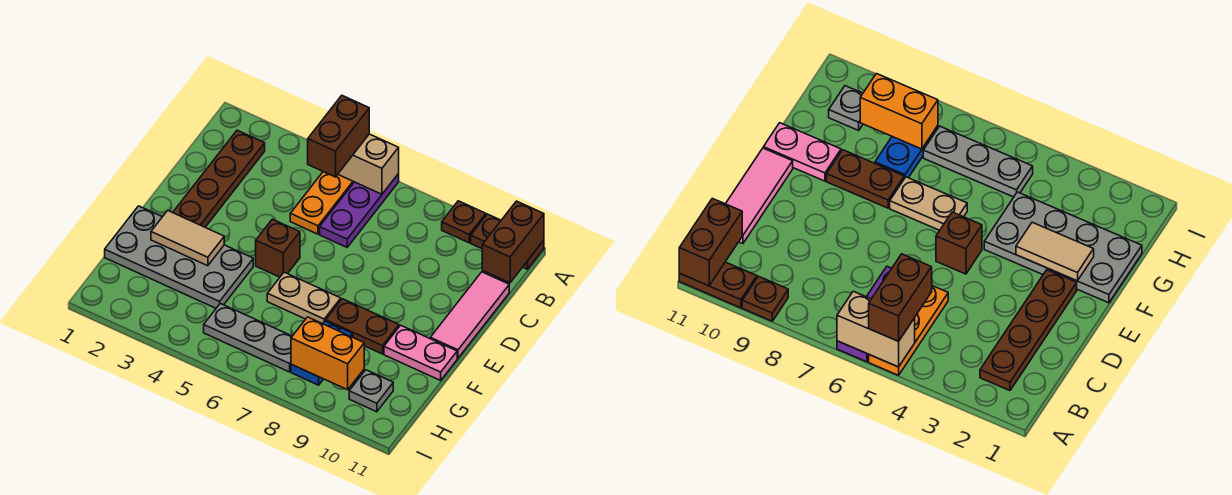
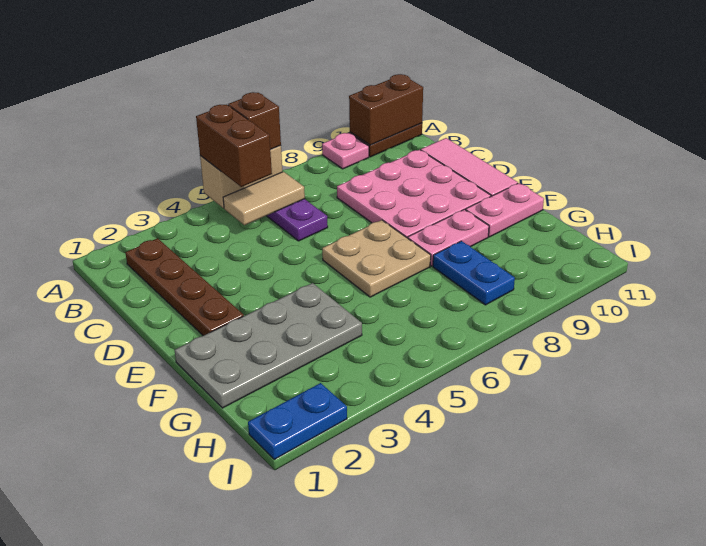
orange 1x3 plate [290,172,354,234] -> none
brown 1x1 plate [442,201,486,243] -> pink 1x1 plate [322,133,369,169]
brown 1x2 brick [482,201,544,283] -> brown 1x2 brick turned to [349,74,423,145]
none -> pink 3x3 plate [337,150,491,238]
brown 1x1 brick [256,219,300,277] -> brown 1x1 brick moved to [228,92,281,150]
tan 1x2 tile [151,210,224,266] -> tan 1x2 tile moved to [223,172,305,225]
tan 1x2 plate [267,272,341,324] -> tan 2x2 plate [322,220,431,297]
brown 1x2 plate [326,299,399,354] -> pink 1x2 plate [408,209,489,266]
grey 1x3 plate [204,303,292,372] -> none
orange 1x2 brick [291,317,364,390] -> none
grey 1x1 plate [349,370,393,412] -> none
none -> blue 1x2 plate [248,383,347,459]

